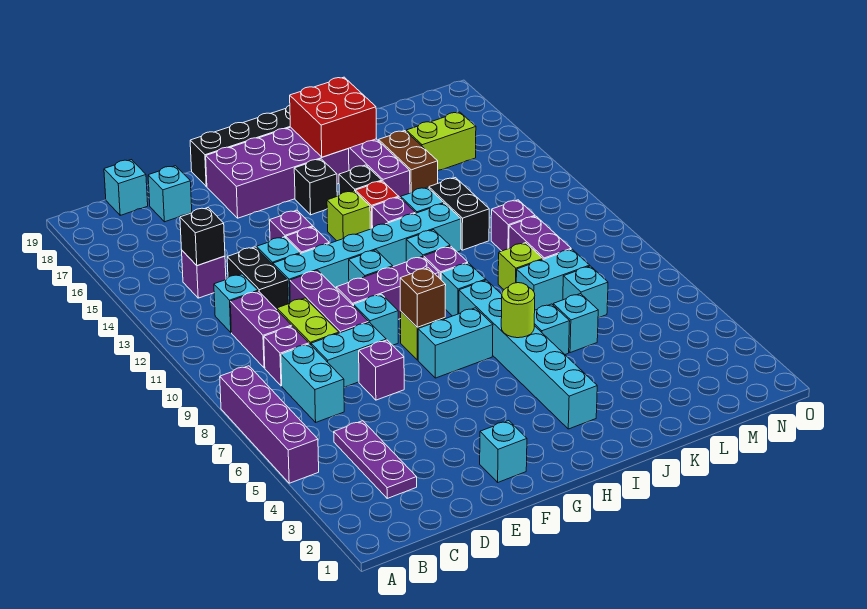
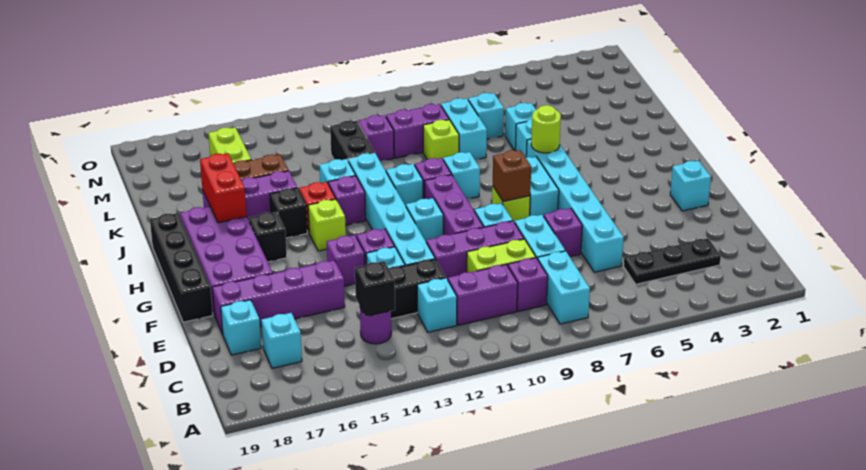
purple 1x4 brick [220,366,319,483] -> purple 1x4 brick moved to [212,260,345,334]
purple 1x3 plate [334,421,417,498] -> black 1x3 plate [624,238,721,284]
cyan 1x2 brick [281,344,344,422] -> cyan 1x2 brick turned to [538,251,590,324]
purple 1x1 brick [182,251,226,298] -> purple 1x1 round brick [360,308,391,344]
cyan 1x1 brick [104,160,148,215] -> cyan 1x1 brick moved to [261,313,302,368]
cyan 1x6 brick [459,280,597,429] -> cyan 1x6 brick turned to [526,139,624,272]
red 2x2 brick [290,77,376,157] -> red 1x2 brick [200,153,247,223]
black 1x2 brick [429,178,489,250] -> black 1x2 brick turned to [330,121,375,160]

